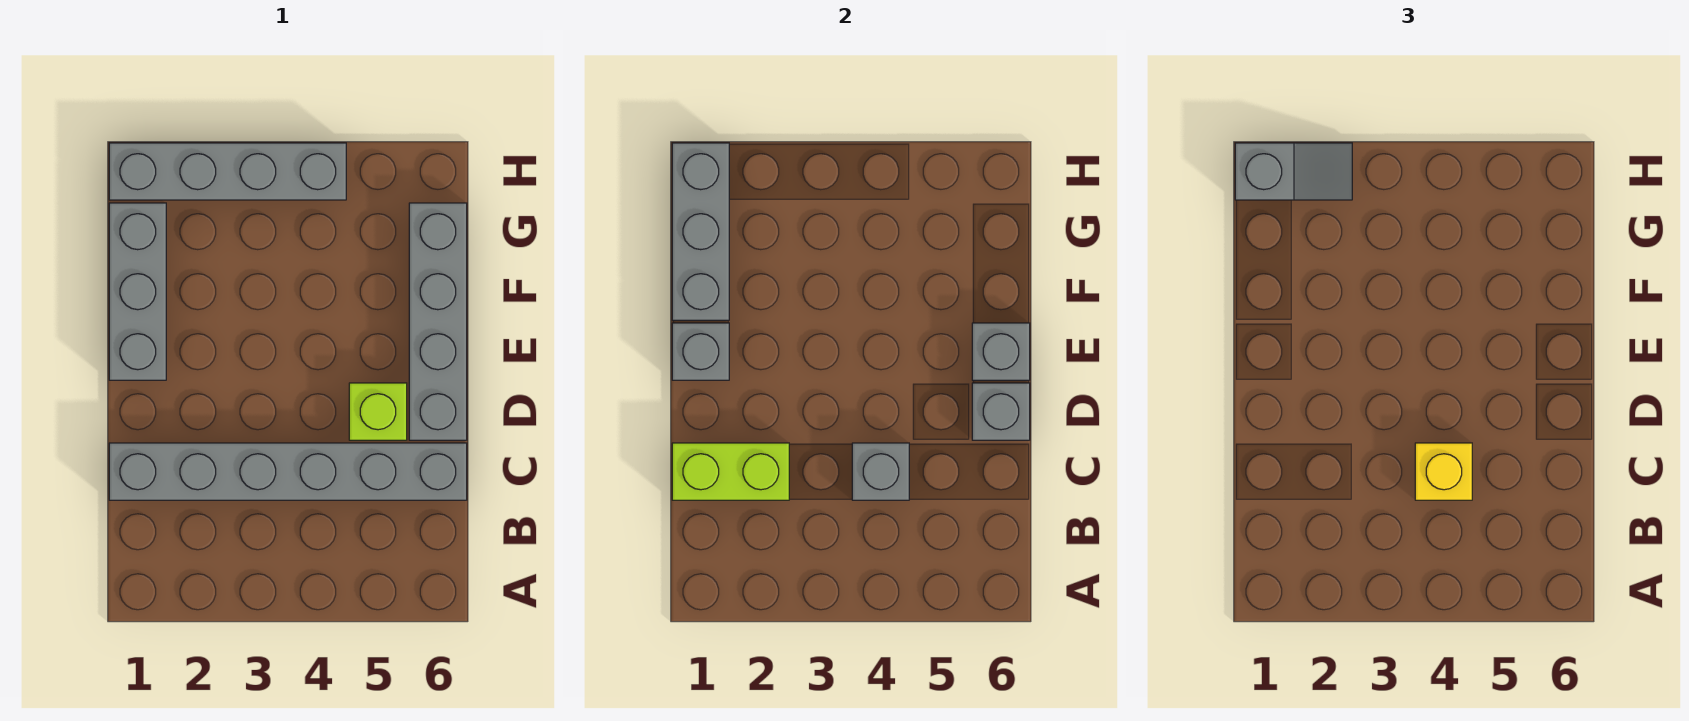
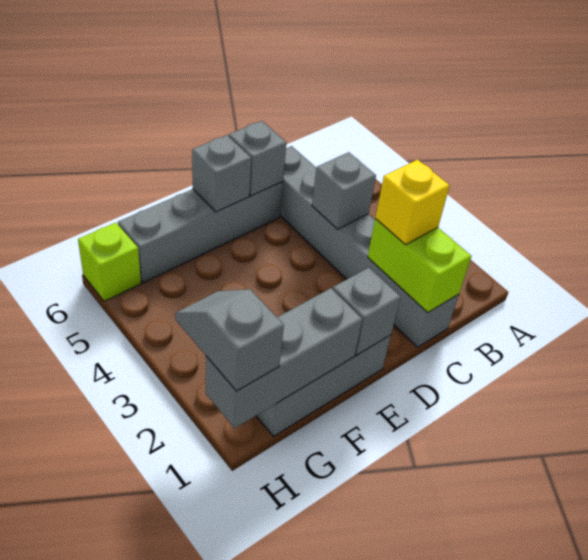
yellow 1x1 brick [1415,443,1472,500] -> yellow 1x1 brick moved to [375,160,450,245]
lime 1x1 brick [349,383,407,440] -> lime 1x1 brick moved to [78,223,141,301]
grey 1x4 brick [109,143,346,200] -> none

